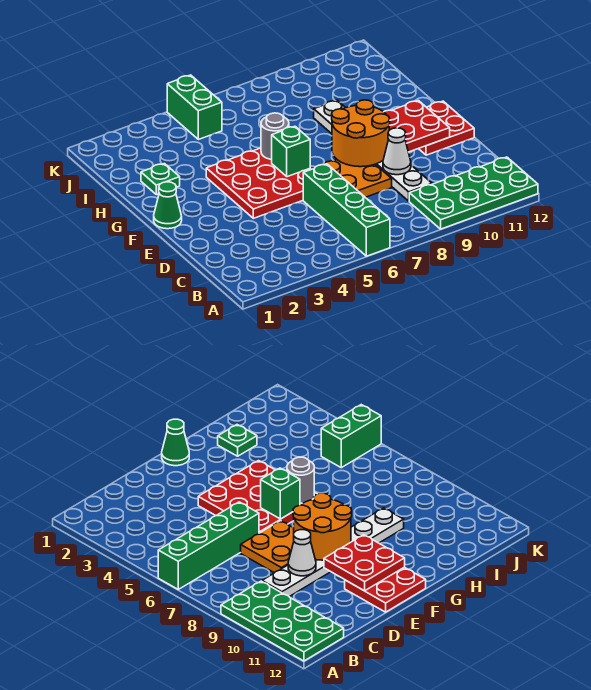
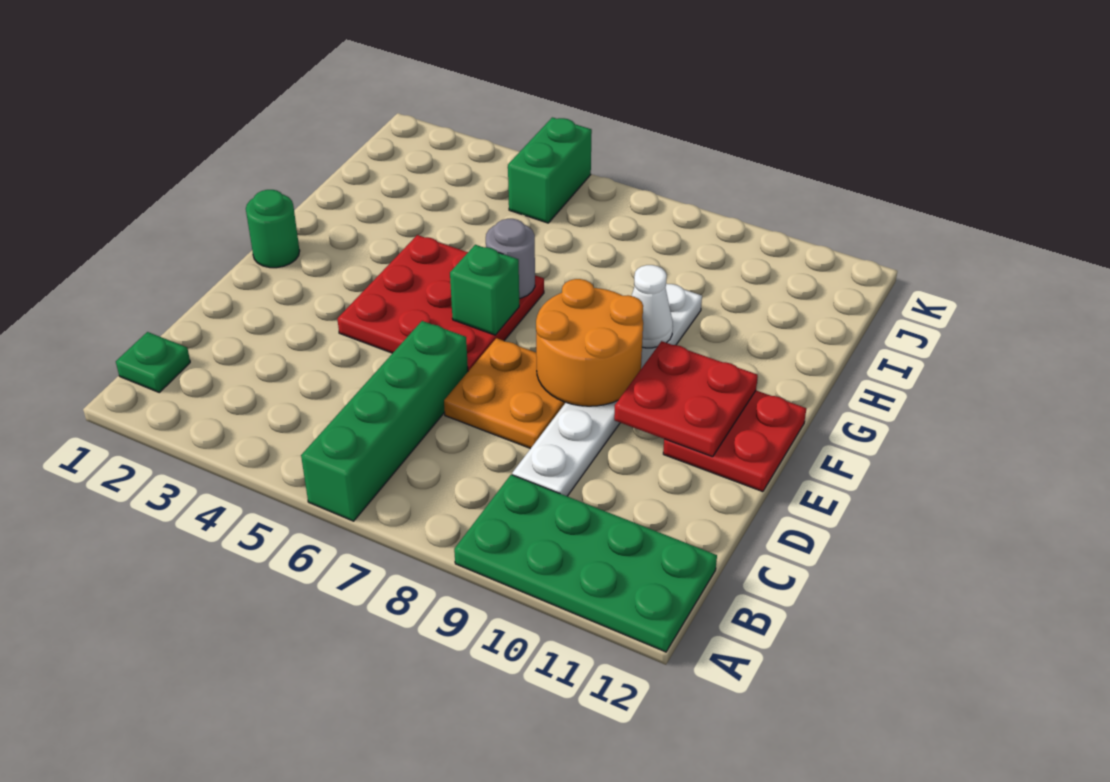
white 1x1 cone [383,128,411,175] -> white 1x1 cone moved to [632,265,673,348]
green 1x1 cone [154,182,182,229] -> green 1x1 round brick [246,190,300,268]
green 1x1 plate [141,164,180,194] -> green 1x1 plate moved to [116,332,190,392]

